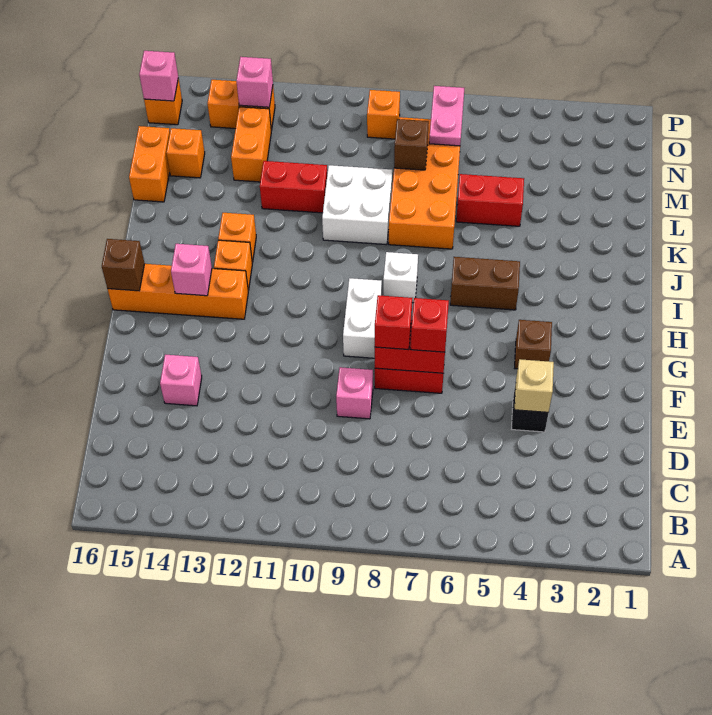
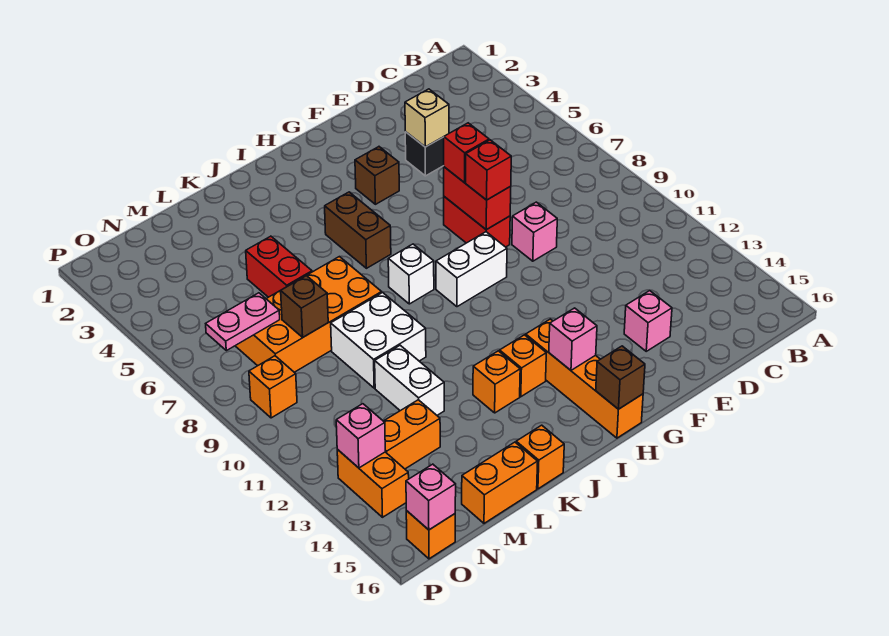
red 1x2 brick [260,161,327,213] -> white 1x2 brick [375,345,444,415]
orange 1x1 brick [166,128,205,178] -> orange 1x1 brick moved to [516,425,564,489]

